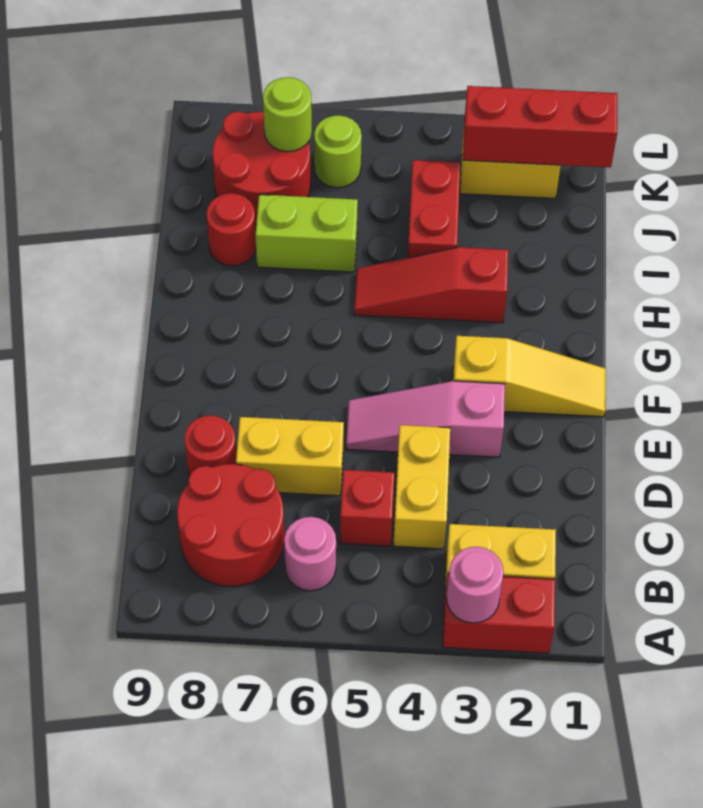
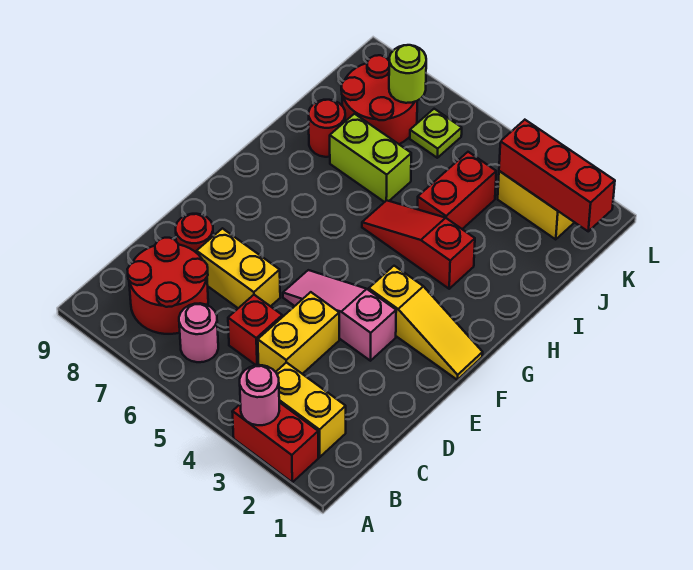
lime 1x1 round brick [314,115,362,188] -> lime 1x1 plate [410,109,462,158]

